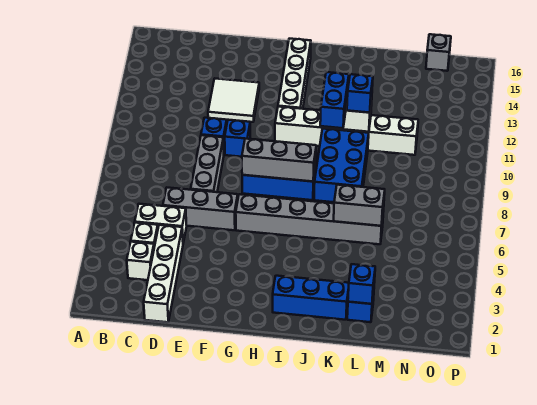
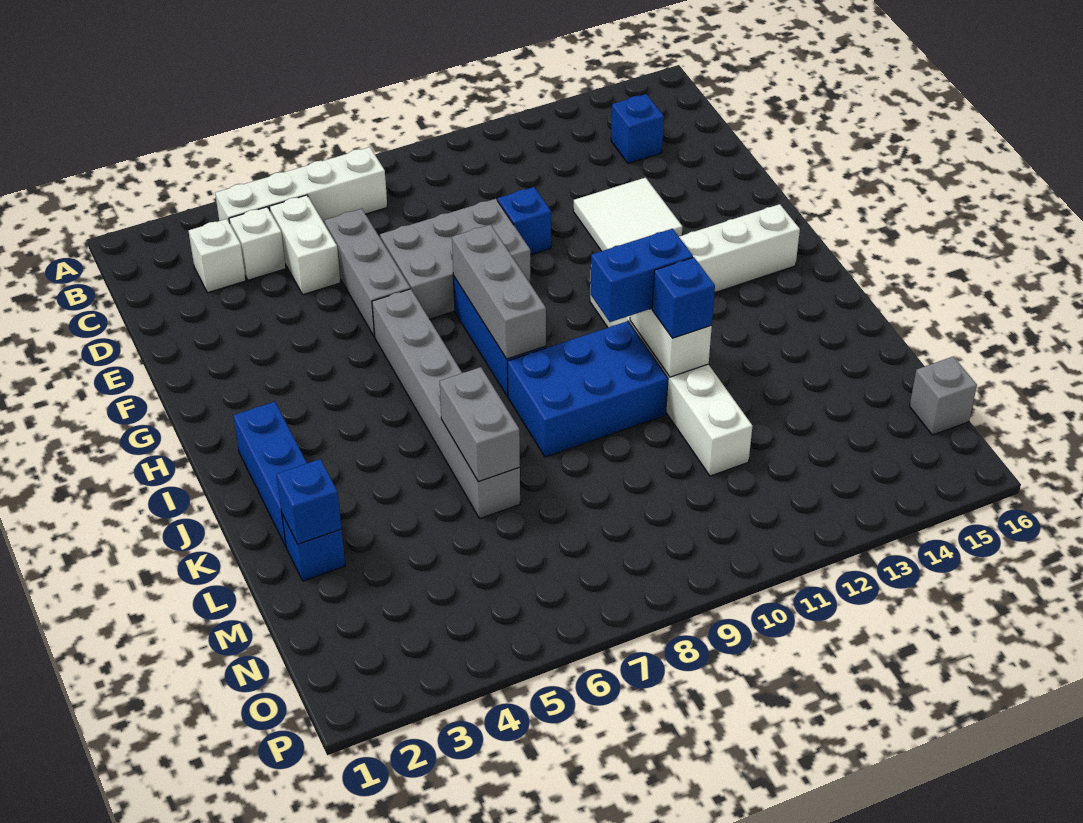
white 1x4 brick [144,225,183,322] -> white 1x4 brick moved to [215,147,387,224]
grey 1x3 brick [191,135,224,192] -> grey 2x3 brick [380,199,530,319]
blue 1x1 brick [225,120,250,157] -> blue 1x1 brick moved to [611,94,664,163]

